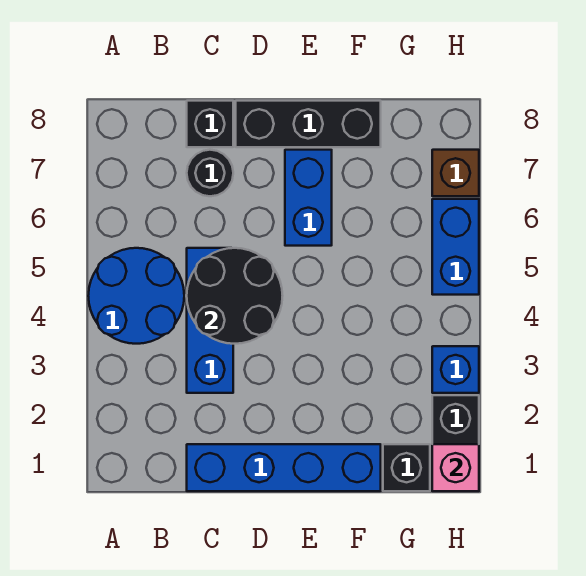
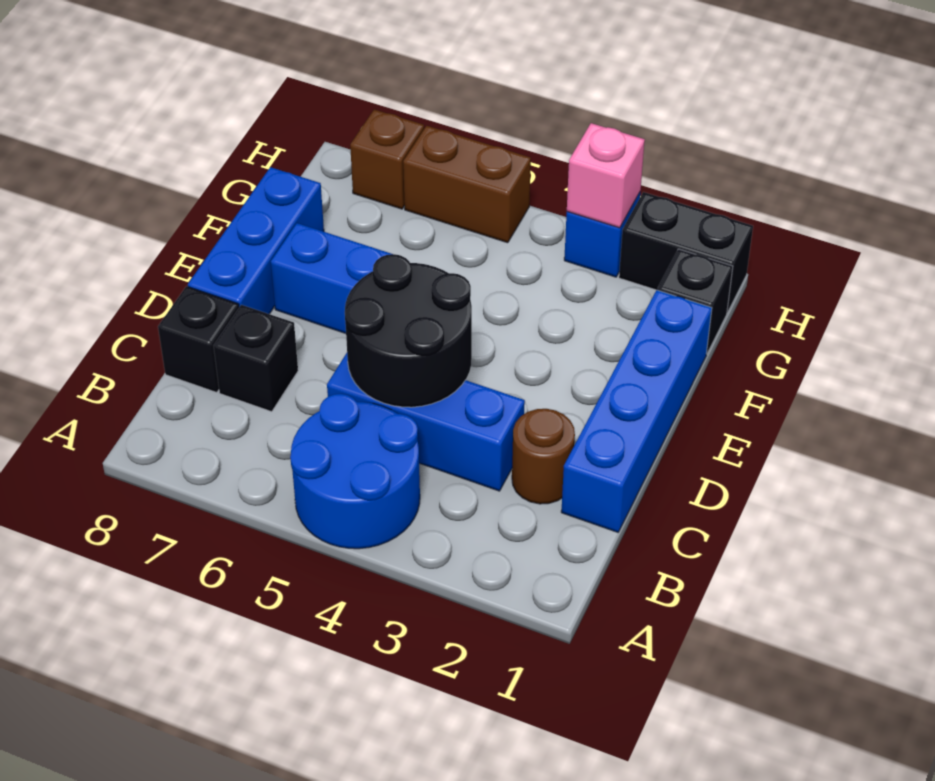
none -> brown 1x1 round brick [512,409,575,504]
black 1x1 round brick [187,150,233,196] -> black 1x1 brick [213,305,298,412]
black 1x3 brick [236,101,381,147] -> blue 1x3 brick [188,167,324,314]
pink 1x1 brick [432,444,479,491] -> pink 1x1 brick moved to [567,123,645,228]
blue 1x2 brick [432,199,479,295] -> brown 1x2 brick [403,126,531,243]

